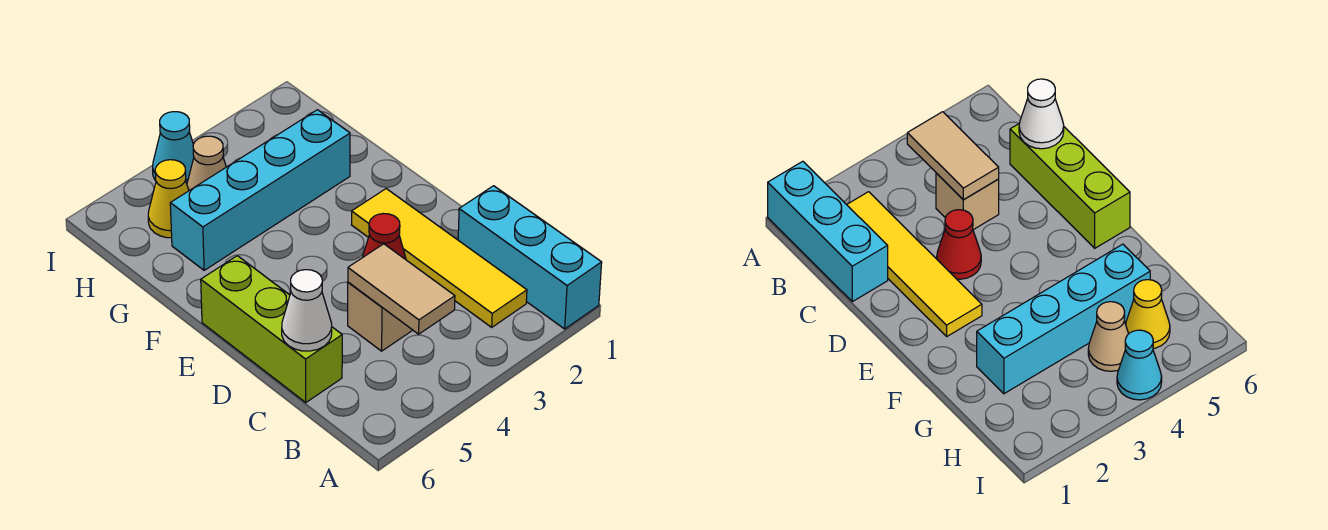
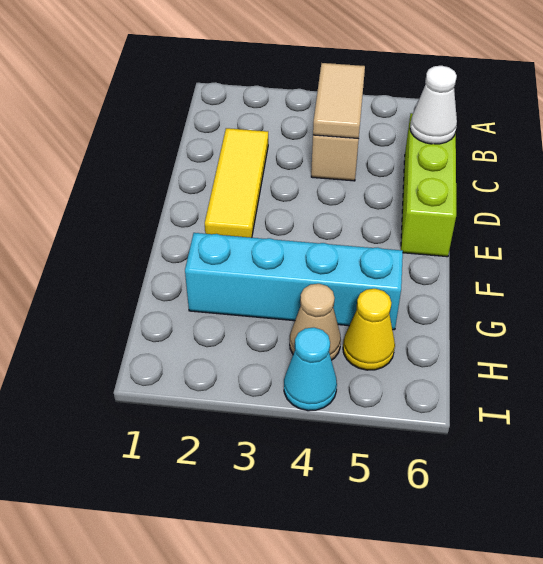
cyan 1x3 brick [458,186,602,329] -> none
yellow 1x4 tile [352,189,527,327] -> yellow 1x3 tile [205,128,268,238]
red 1x1 cone [363,214,406,260] -> none

